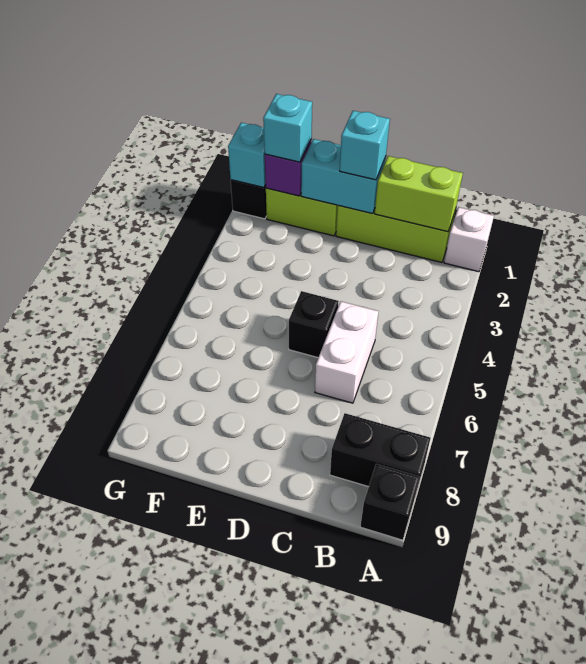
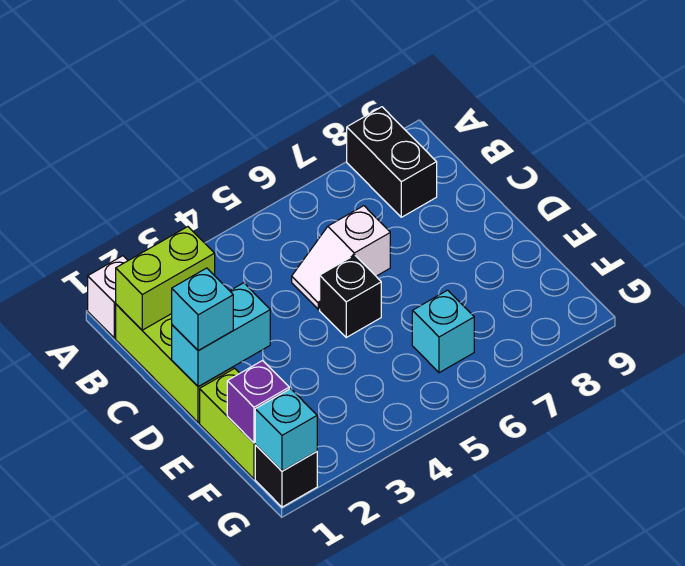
black 1x1 brick [360,464,419,540] -> none
lime 1x2 brick [375,156,463,232] -> lime 1x2 brick turned to [116,227,215,330]
white 1x2 brick [315,301,379,403] -> white 1x2 slope [292,206,390,309]
cyan 1x2 brick [301,139,386,213] -> cyan 1x2 brick turned to [172,283,270,387]
cyan 1x1 brick [263,94,312,162] -> cyan 1x1 brick moved to [412,290,474,373]

